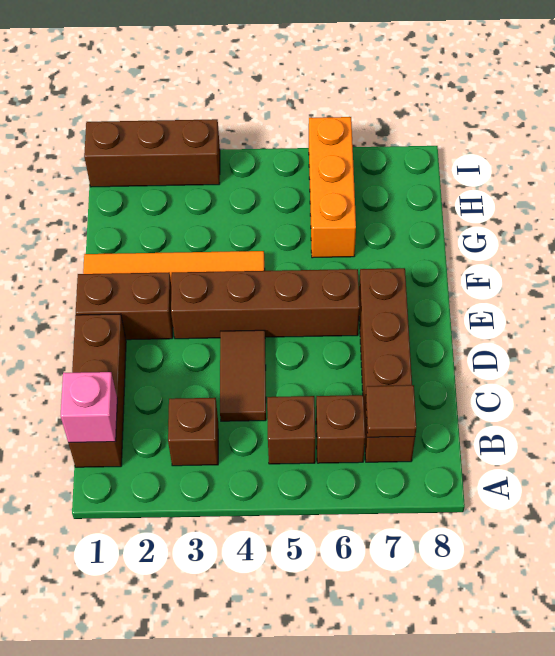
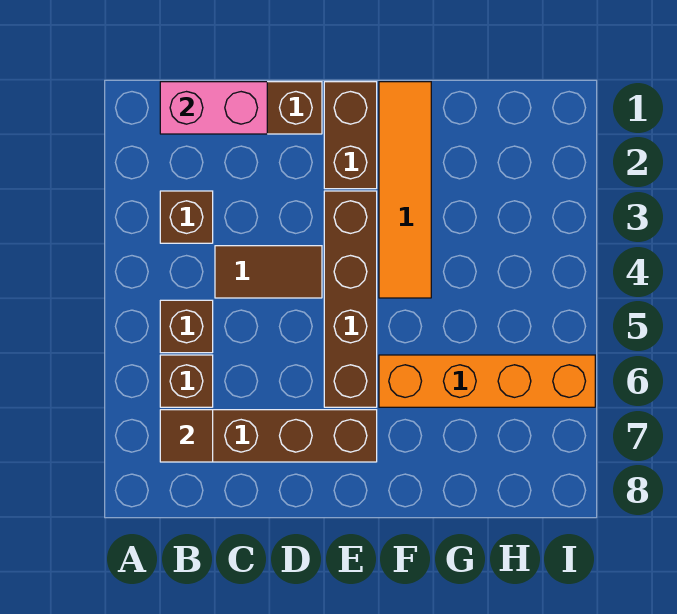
pink 1x1 brick [61,372,117,443] -> pink 1x2 brick [160,82,267,134]
orange 1x3 brick [309,117,356,258] -> orange 1x4 brick [379,355,595,407]
brown 1x3 brick [84,119,220,187] -> none

